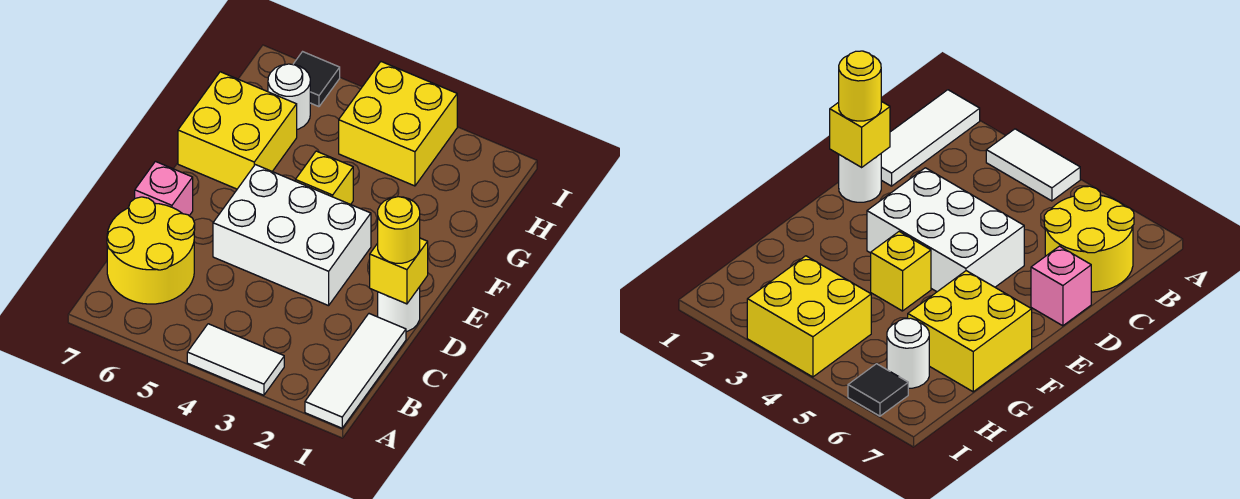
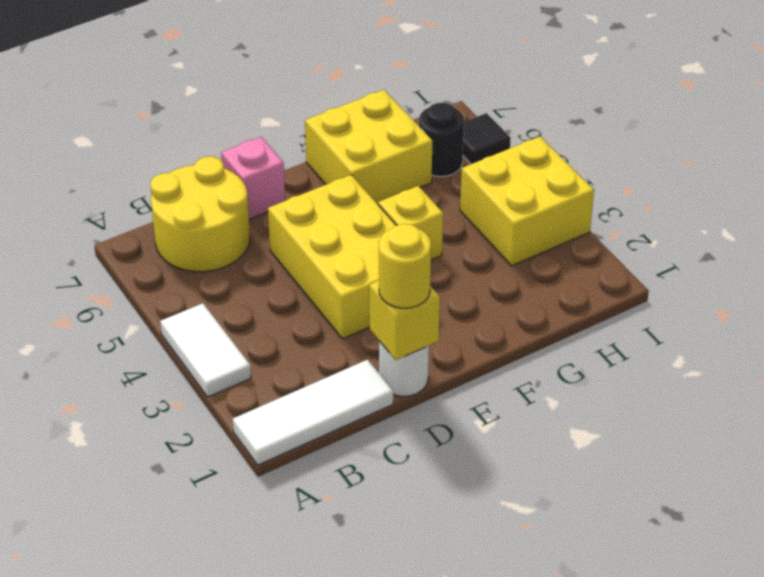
white 2x3 brick [213,165,371,306] -> yellow 2x3 brick [268,175,397,339]
white 1x1 round brick [268,64,310,129] -> black 1x1 round brick [419,103,464,177]

